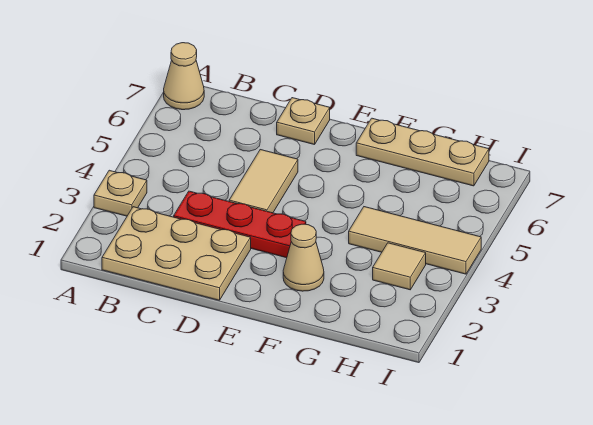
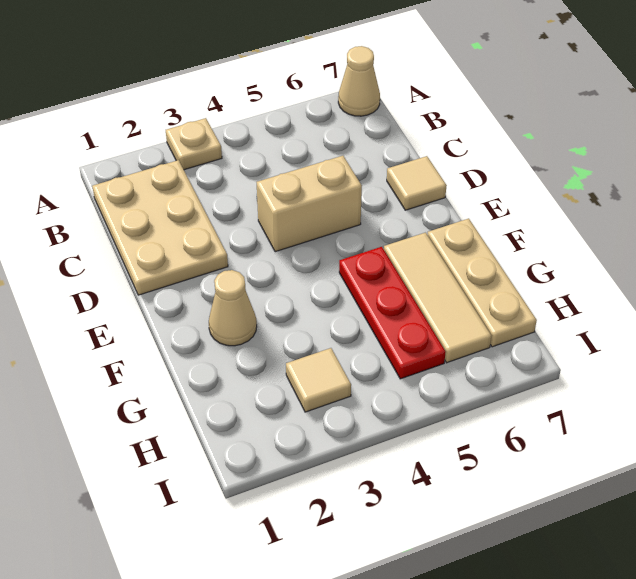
red 1x3 plate [174,191,306,258] -> red 1x3 plate moved to [339,247,446,379]
tan 1x2 tile [229,150,298,213] -> tan 1x2 brick [257,156,362,252]
tan 1x1 plate [277,98,330,145] -> tan 1x1 tile [387,156,447,210]
tan 1x3 tile [349,207,481,274] -> tan 1x3 tile moved to [384,233,491,363]

